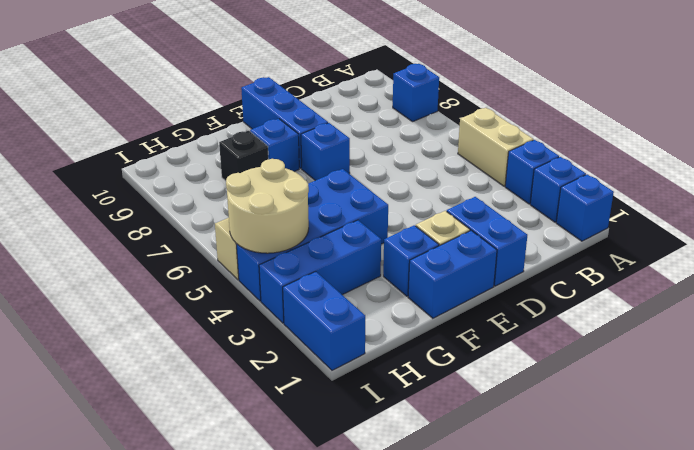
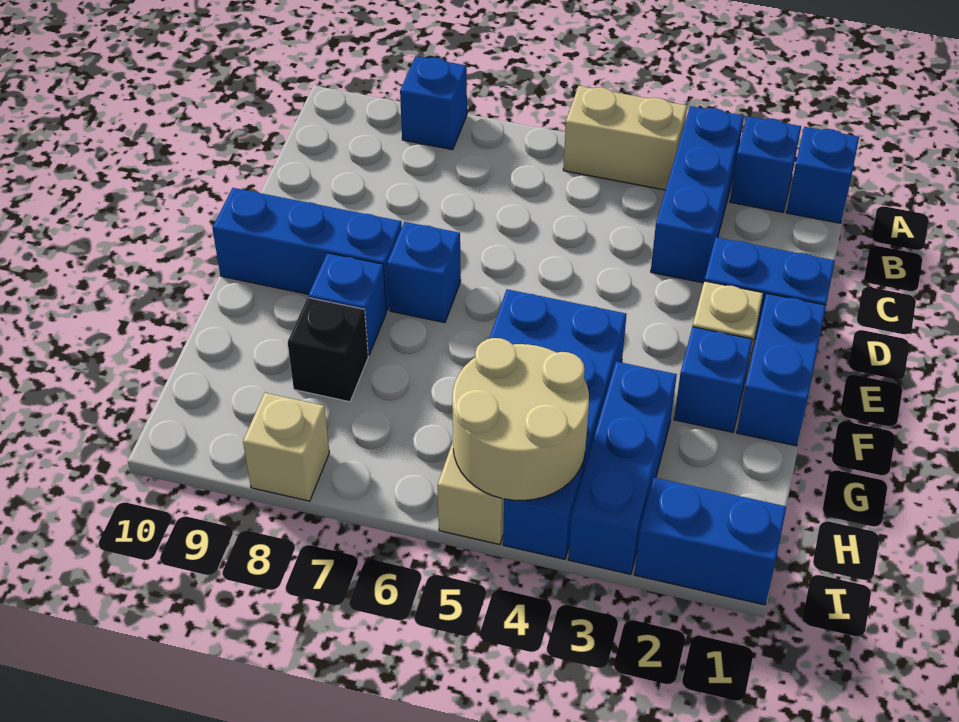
blue 1x1 brick [505,140,559,204] -> blue 1x3 brick [651,106,744,283]
none -> tan 1x1 brick [243,393,329,501]

